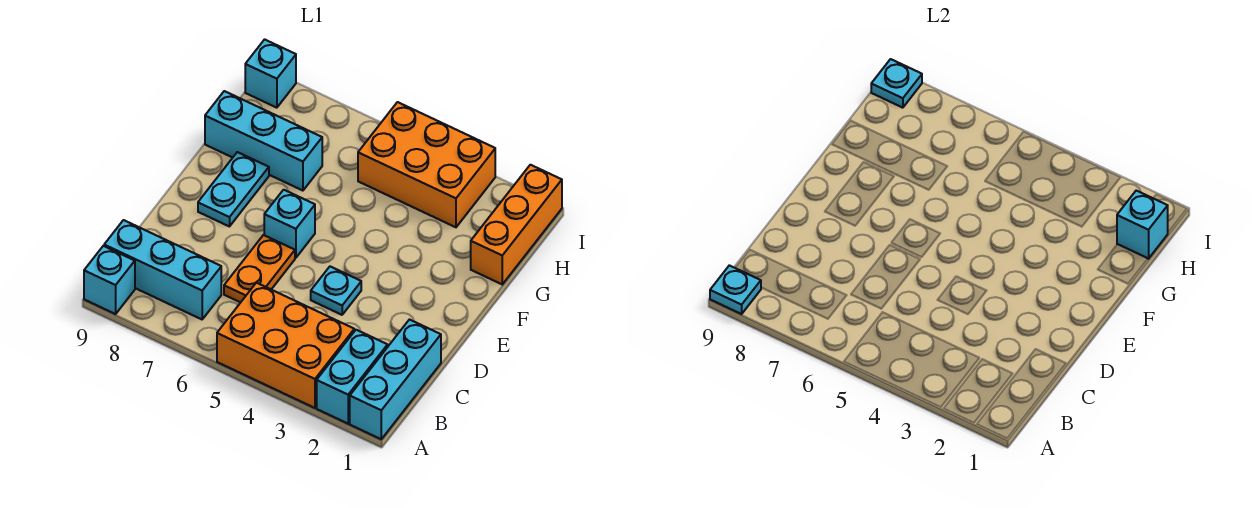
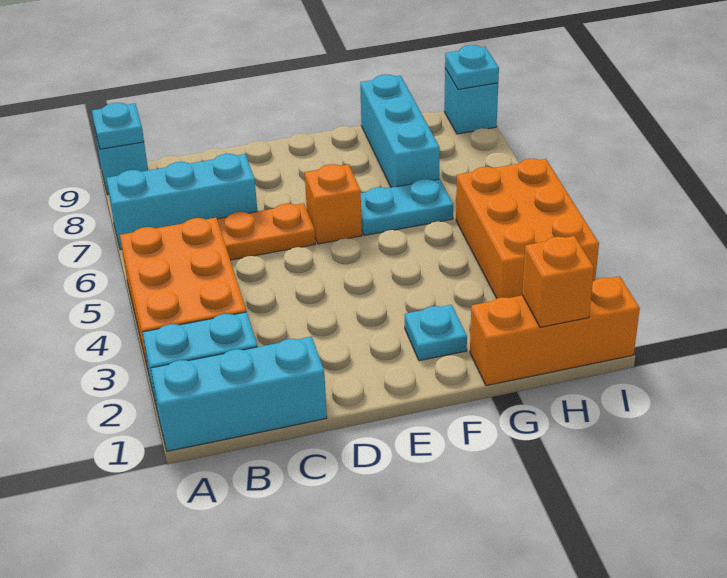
cyan 1x3 brick [104,220,221,319] -> cyan 1x3 brick turned to [106,154,257,250]
cyan 1x1 plate [311,267,361,315] -> cyan 1x1 plate moved to [405,305,467,361]
cyan 1x1 brick [264,190,315,258] -> orange 1x1 brick [305,164,362,244]
cyan 1x2 plate [198,152,269,227] -> cyan 1x2 plate moved to [361,179,453,236]
cyan 1x1 brick [1117,191,1168,259] -> orange 1x1 brick [522,236,594,327]

